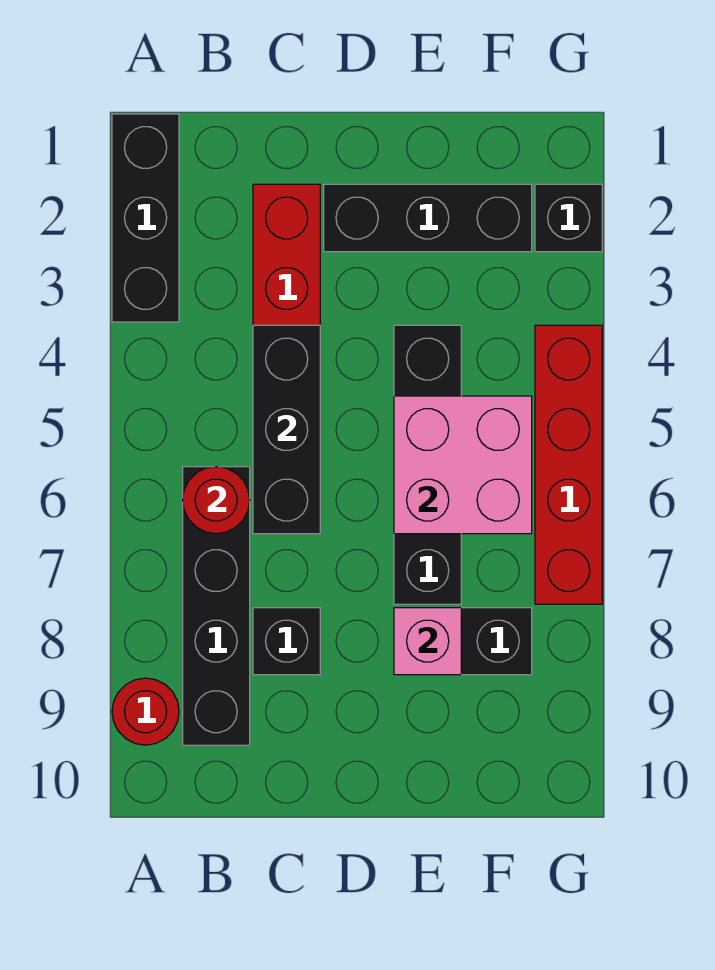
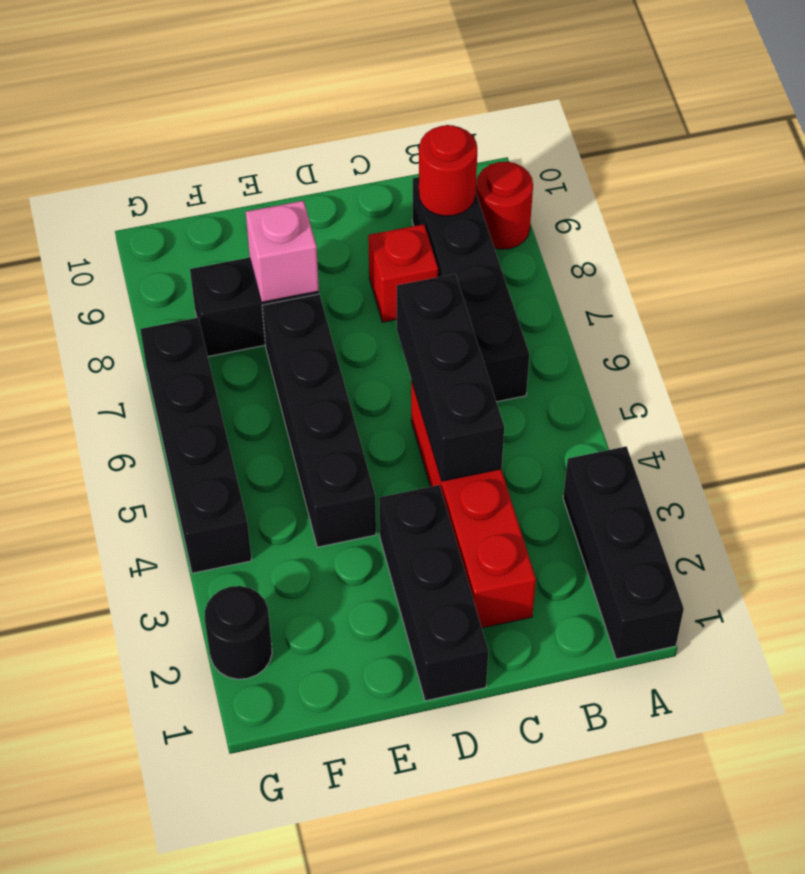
red 1x1 round brick [183,467,250,534] -> red 1x1 round brick moved to [419,125,477,216]
black 1x1 brick [253,608,320,675] -> red 1x1 brick [368,224,438,322]
black 1x3 brick [324,184,532,252] -> black 1x3 brick turned to [379,485,488,701]
pink 2x2 brick [394,396,532,534] -> none
black 1x1 brick [535,184,602,252] -> black 1x1 round brick [205,586,272,679]
red 1x4 brick [535,325,602,604] -> black 1x4 brick [140,318,252,573]

